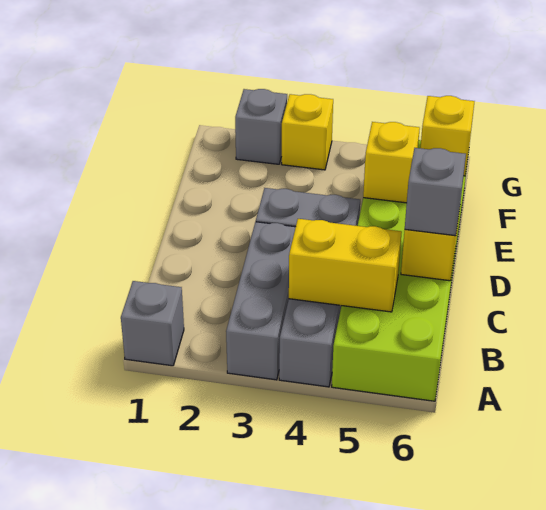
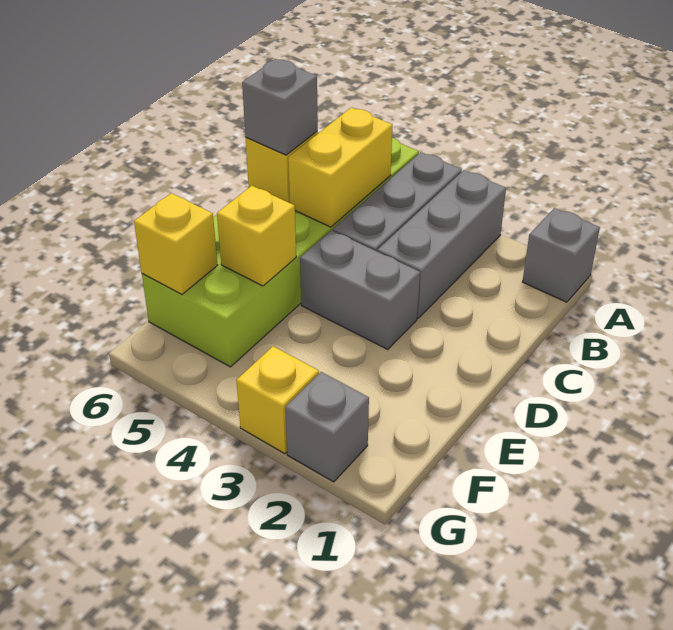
yellow 1x2 brick [289,219,402,312] -> yellow 1x2 brick turned to [288,108,392,227]

